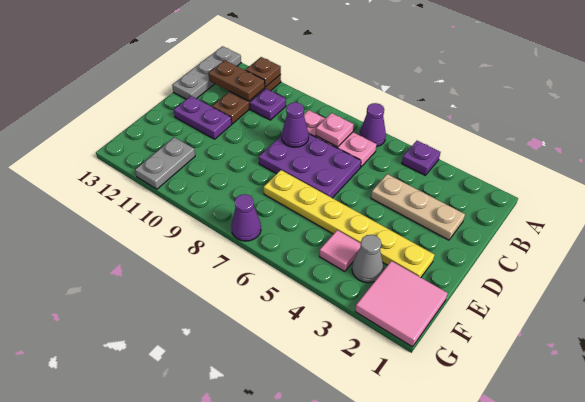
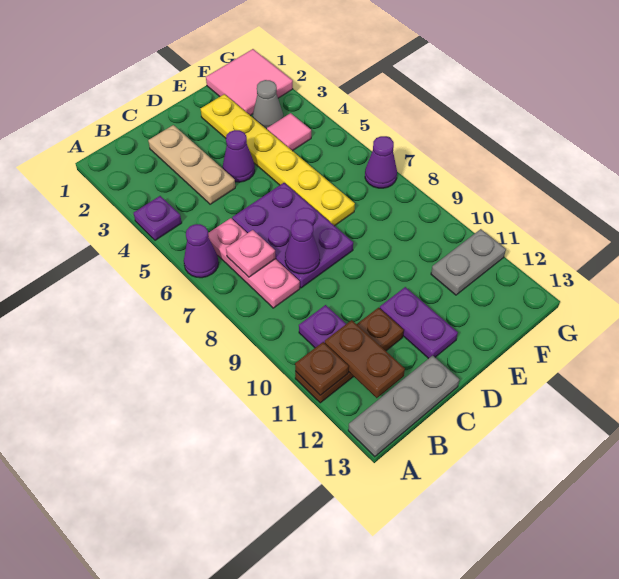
none -> purple 1x1 cone [223,130,255,182]

